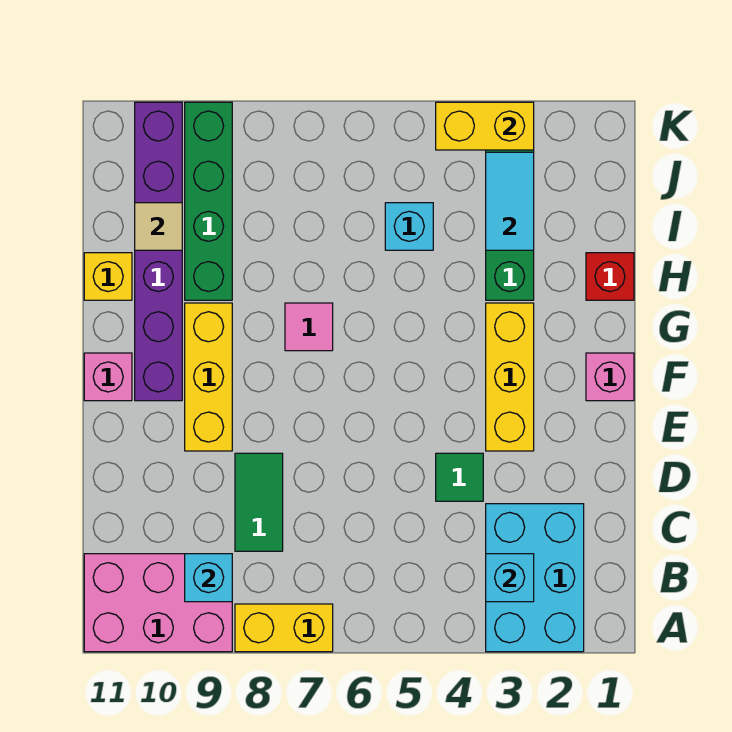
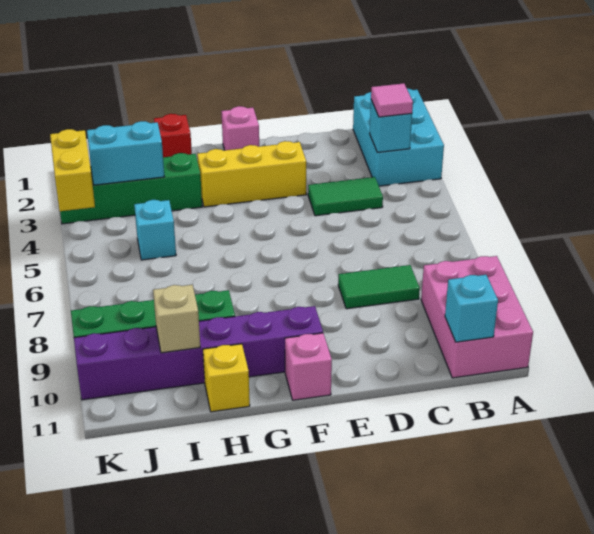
cyan 2x3 brick [486,504,584,652] -> cyan 2x3 brick turned to [353,89,444,186]
yellow 1x2 brick [235,604,333,652] -> none
cyan 1x1 brick [185,554,232,602] -> cyan 1x1 brick moved to [445,275,498,342]
green 1x1 tile [436,453,483,501] -> green 1x2 tile [308,177,383,216]
yellow 1x3 brick [185,303,232,451] -> none
pink 1x1 tile [285,303,333,351] -> pink 1x1 tile moved to [371,83,413,117]
cyan 1x2 tile [486,152,534,250] -> cyan 1x2 brick [87,121,164,185]
tan 1x1 tile [135,203,182,250] -> tan 1x1 brick [153,285,200,353]

